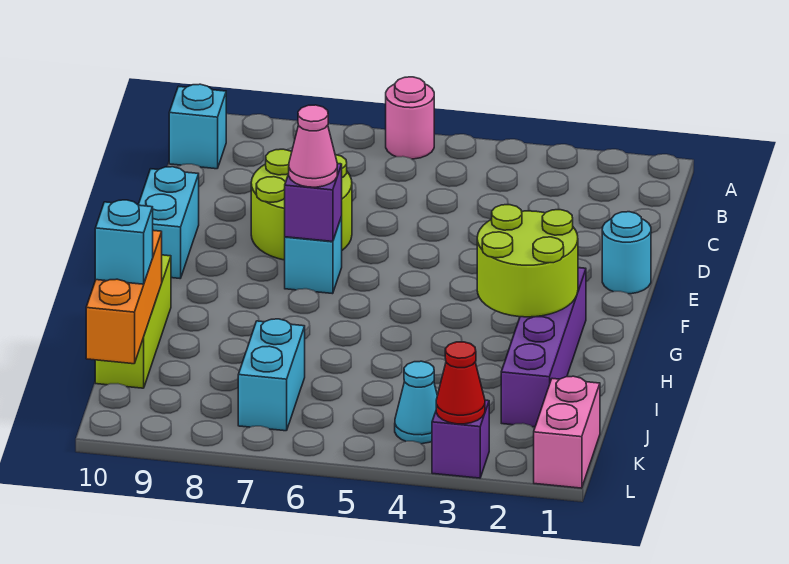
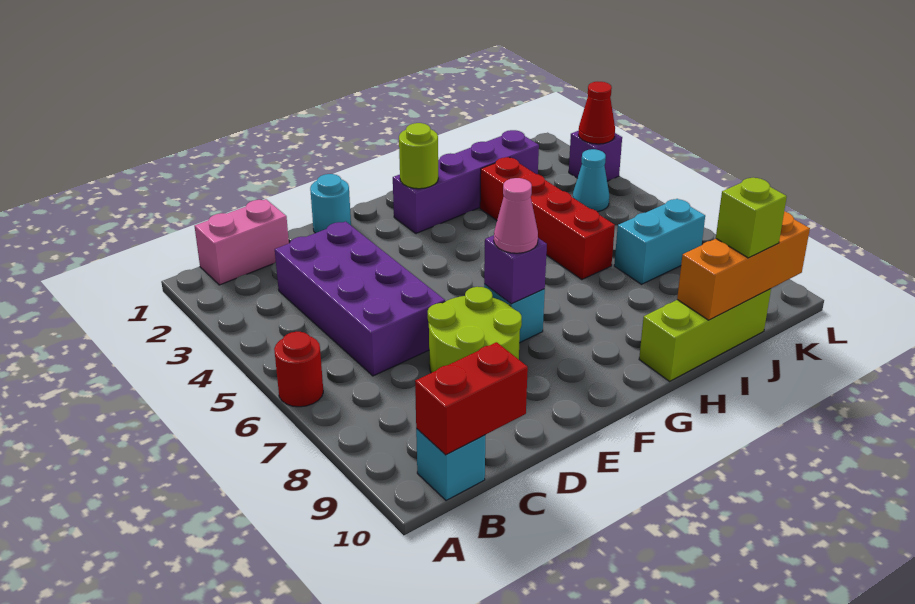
pink 1x1 round brick [386,77,434,159] -> red 1x1 round brick [274,332,323,407]
none -> red 1x2 brick [415,342,528,455]
none -> purple 2x4 brick [275,221,445,376]
cyan 1x2 brick [138,167,199,278] -> none
lime 2x2 round brick [477,205,578,317] -> lime 1x1 round brick [399,123,438,189]
none -> red 1x4 brick [480,157,615,279]
cyan 1x1 brick [95,200,153,284] -> lime 1x1 brick [716,178,787,258]
pink 1x2 brick [534,376,600,488] -> pink 1x2 brick moved to [195,199,289,285]

